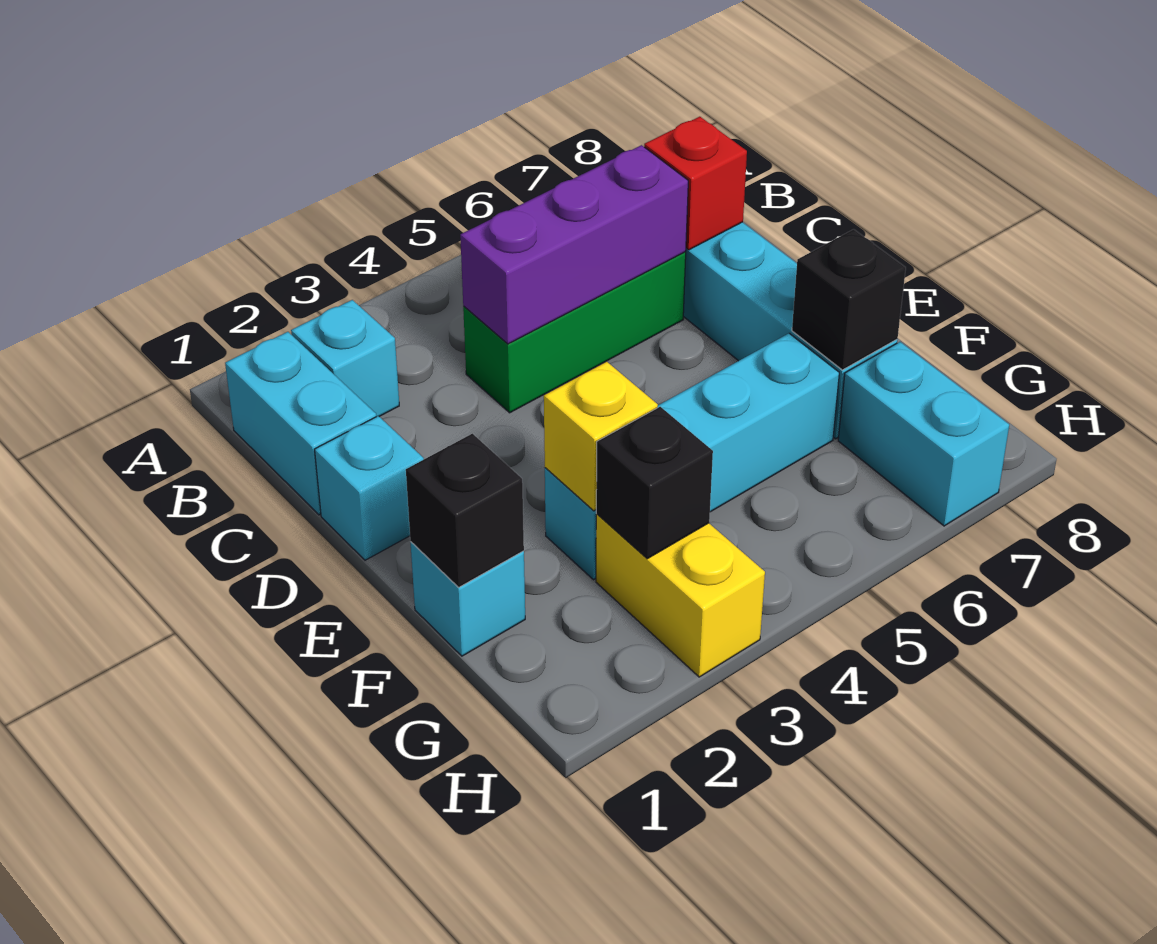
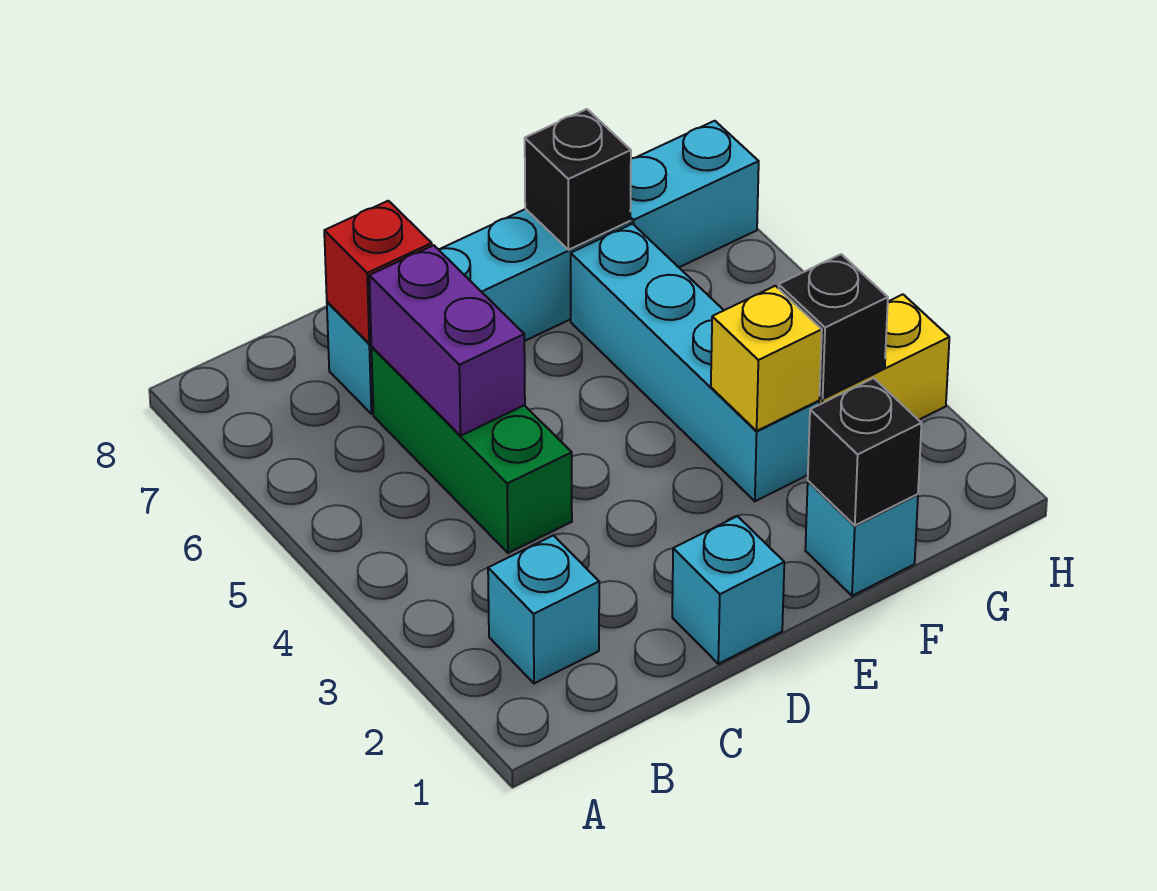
cyan 1x2 brick [225,332,376,515] -> none
purple 1x3 brick [460,145,688,344] -> purple 1x2 brick [369,245,525,436]

